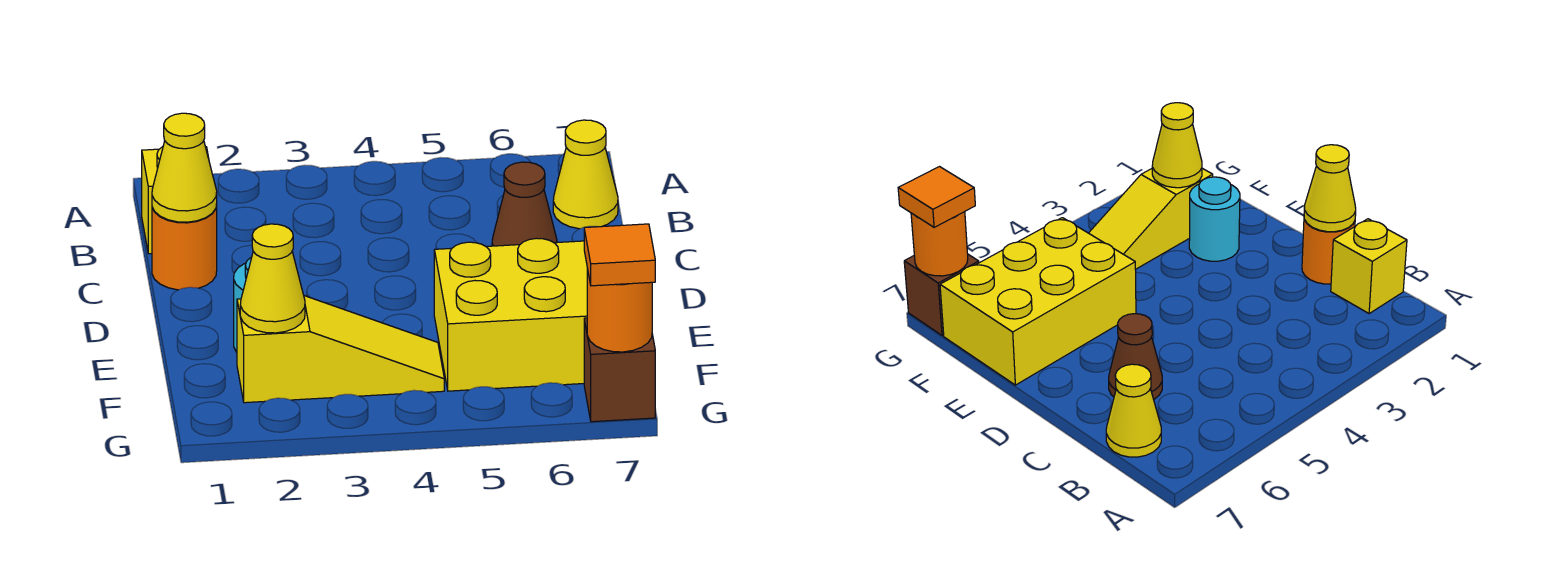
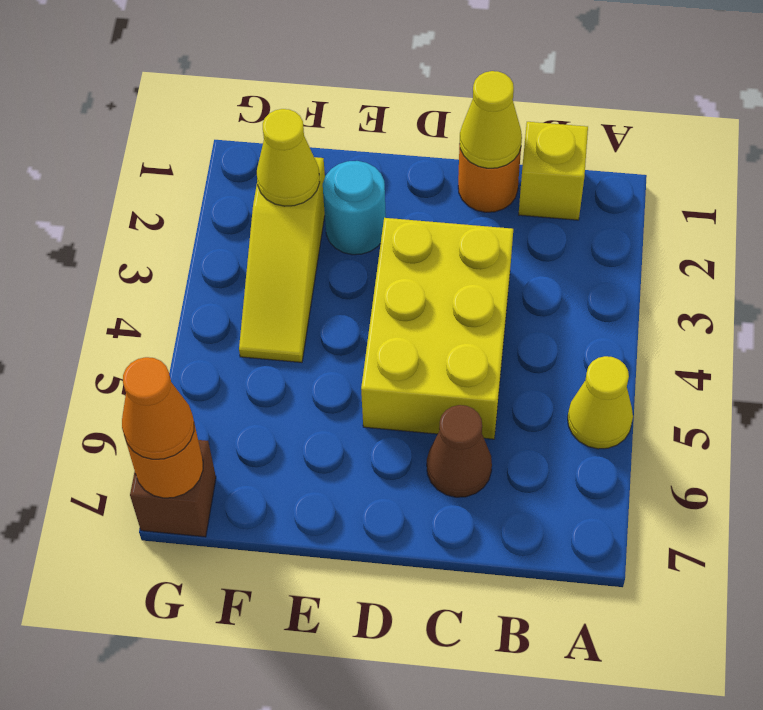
yellow 1x1 cone [553,120,618,229] -> yellow 1x1 cone moved to [568,356,633,449]
yellow 2x3 brick [434,238,587,391] -> yellow 2x3 brick moved to [361,218,513,439]
orange 1x1 tile [584,224,655,286] -> orange 1x1 cone [122,357,194,459]

